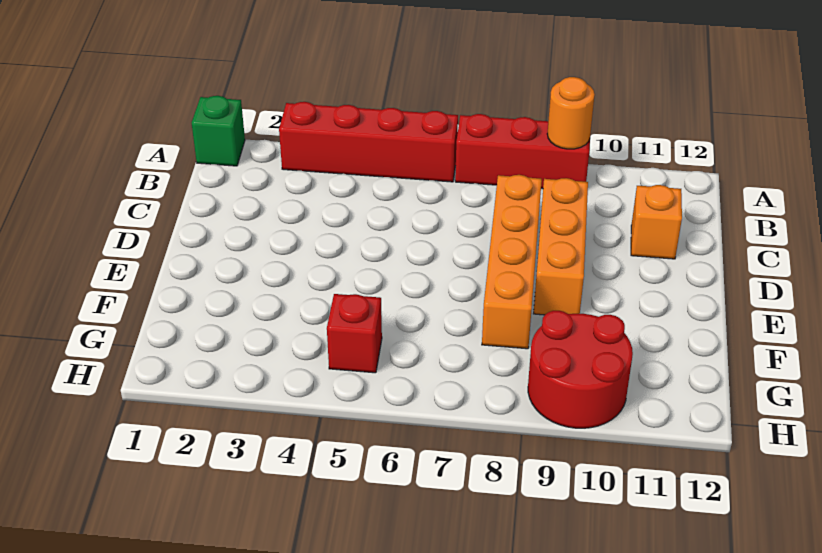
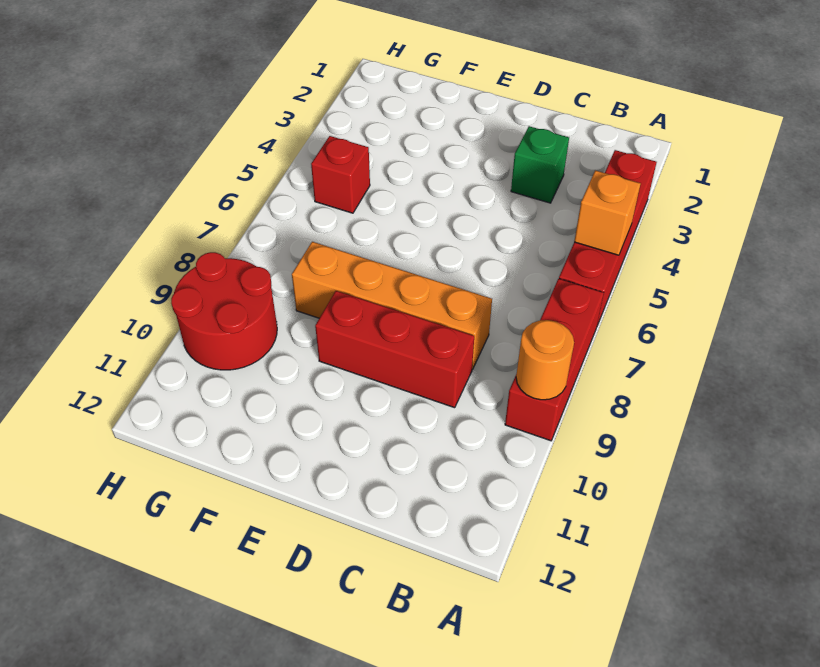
green 1x1 brick [192,96,245,166] -> green 1x1 brick moved to [511,126,569,203]
orange 1x3 brick [534,178,588,315] -> red 1x3 brick [315,291,474,408]
orange 1x1 brick [631,185,682,259] -> orange 1x1 brick moved to [574,170,641,255]

